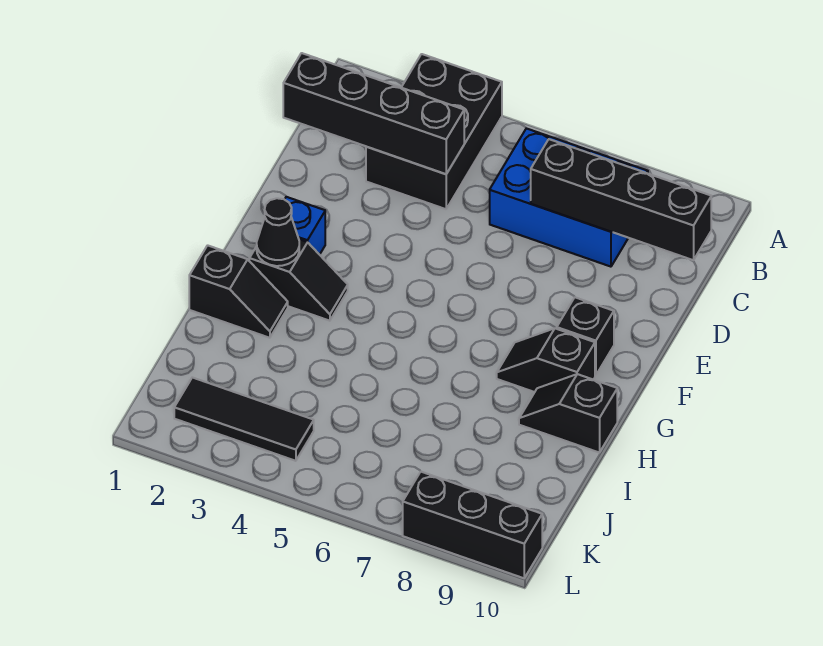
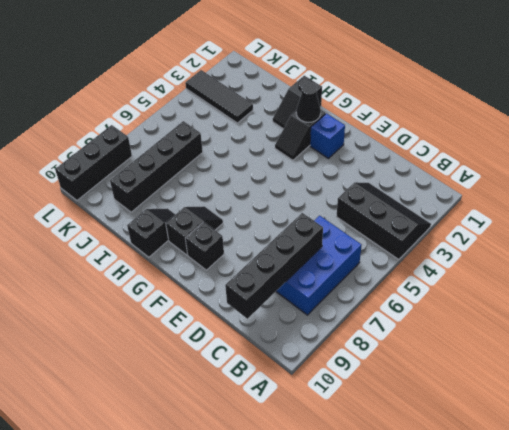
black 2x3 brick [366,54,502,209] -> black 2x3 slope [336,182,431,260]
black 1x4 brick [283,53,464,174] -> black 1x4 brick moved to [110,121,203,212]
black 1x3 tile [174,377,314,461] -> black 1x3 tile turned to [185,70,253,123]

